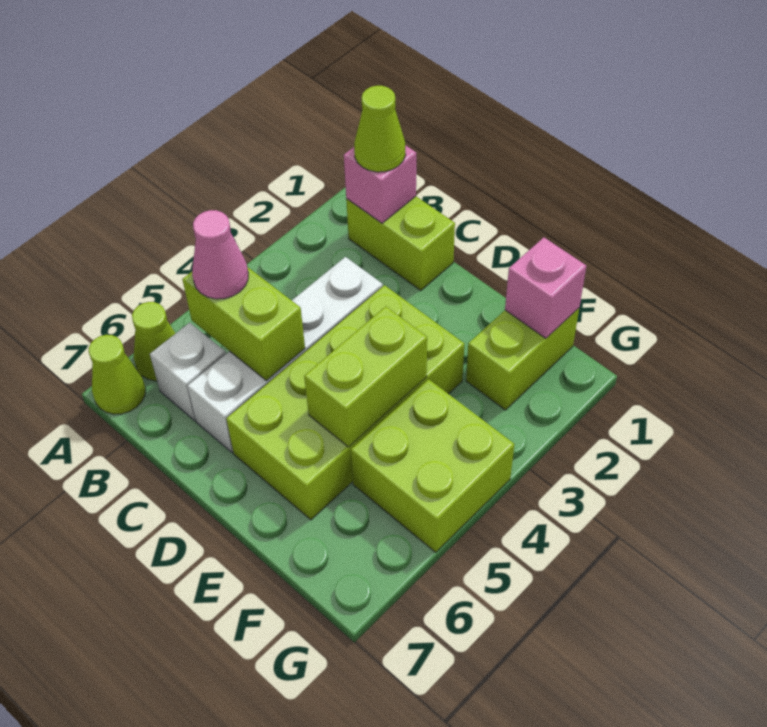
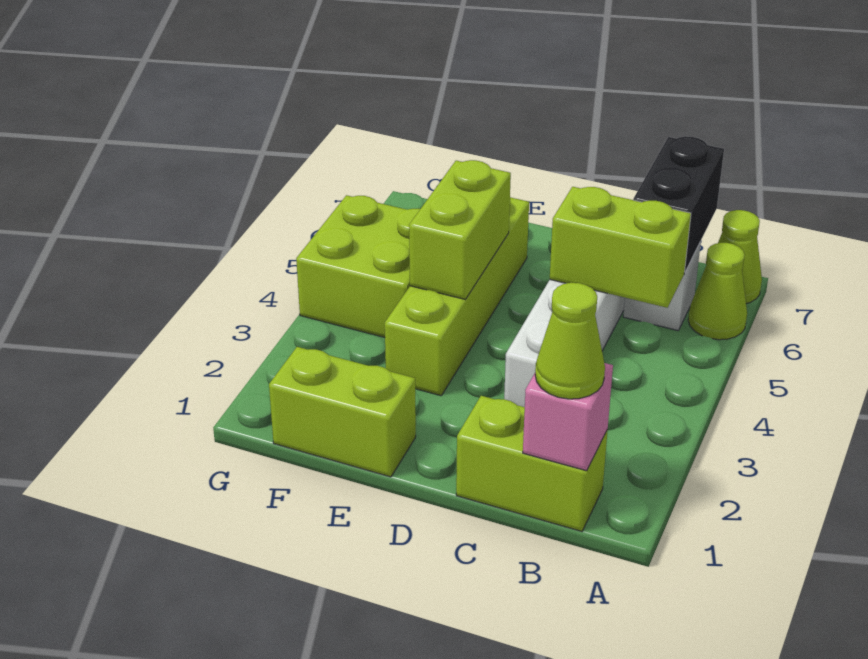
pink 1x1 cone [192,210,248,299] -> none
none -> black 1x2 brick [633,136,724,272]
lime 2x4 brick [226,285,464,520] -> lime 1x4 brick [385,197,529,396]
lime 1x2 brick [466,308,579,410] -> lime 1x2 brick turned to [269,347,416,477]
pink 1x1 brick [505,238,586,338] -> none

